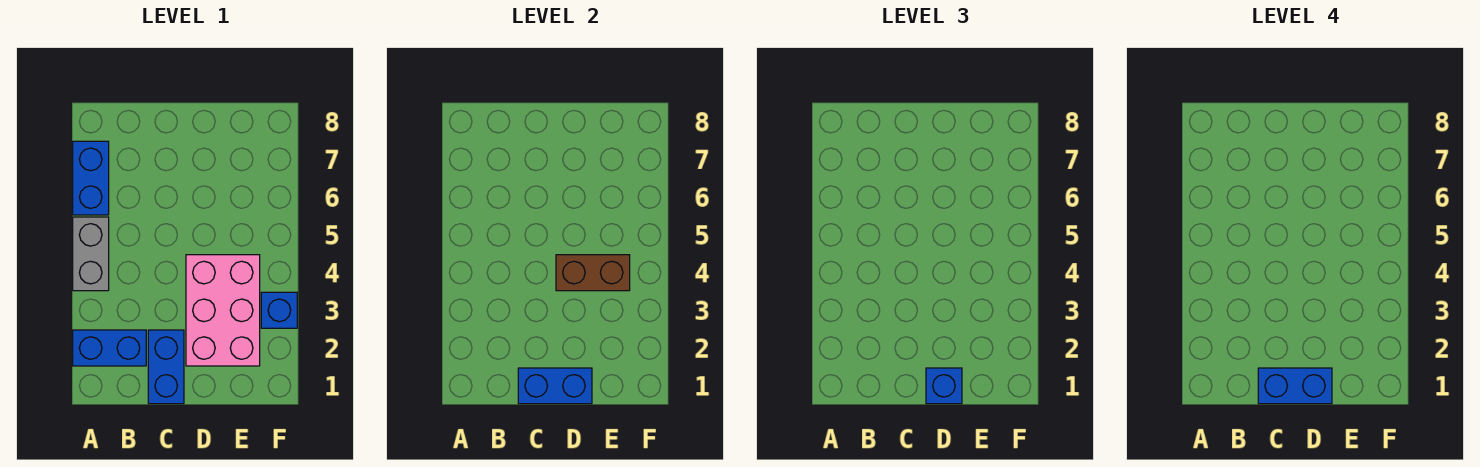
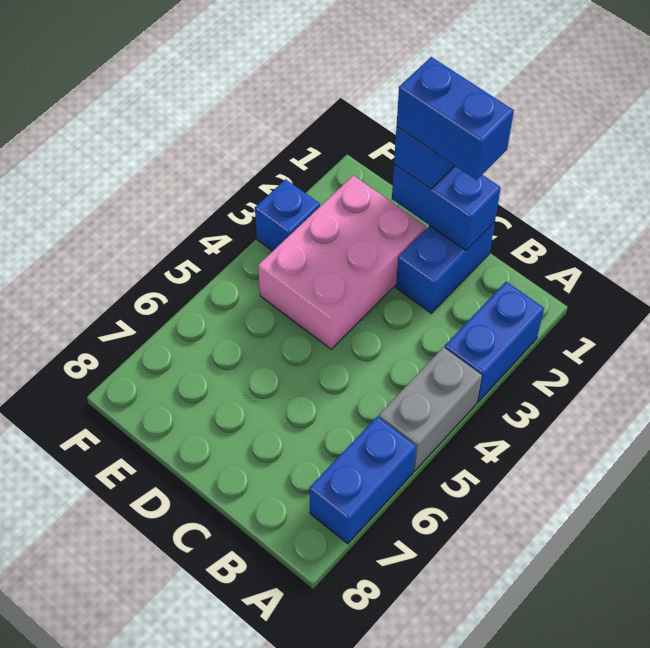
blue 1x2 brick [73,330,146,366] -> blue 1x2 brick turned to [445,282,544,402]
brown 1x2 brick [556,255,630,291] -> none

